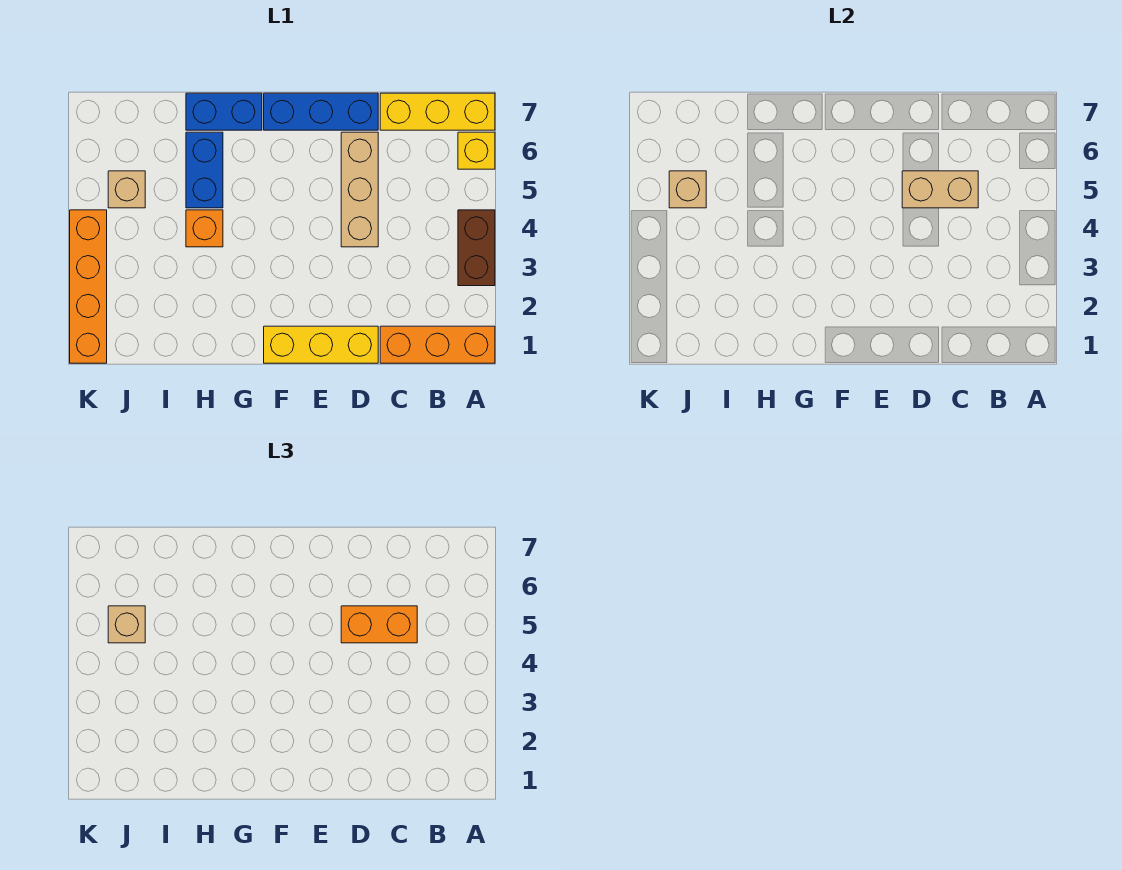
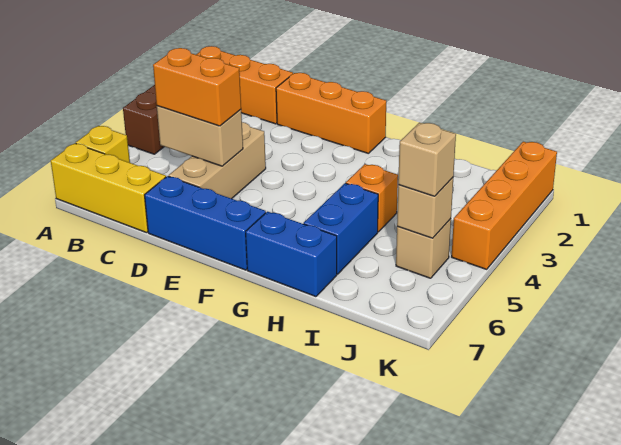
yellow 1x3 brick [264,326,378,363] -> orange 1x3 brick [276,73,386,154]

